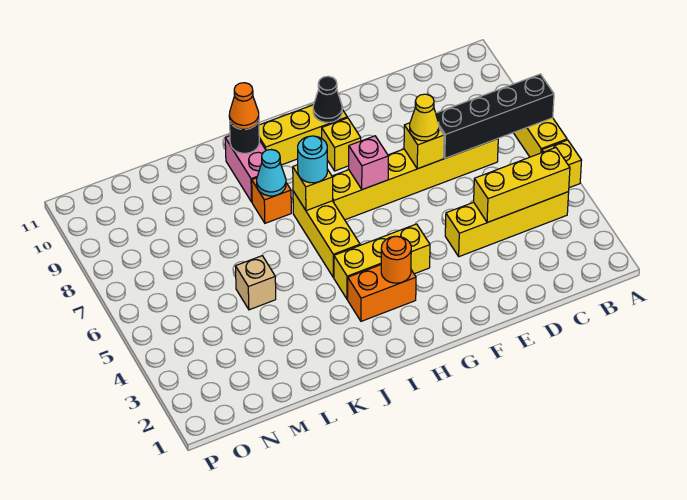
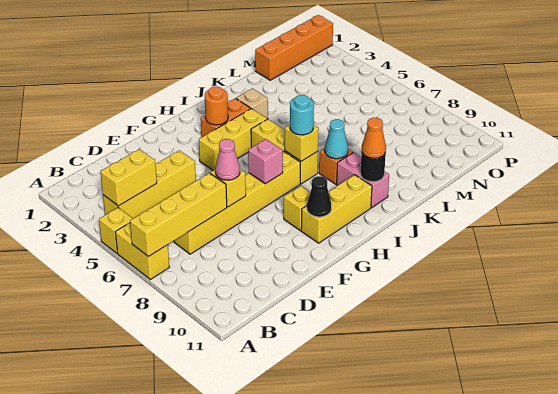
black 1x4 brick [436,74,554,158] -> yellow 1x4 brick [130,173,227,257]
yellow 1x3 brick [474,148,570,223] -> yellow 1x2 brick [100,149,157,206]
yellow 1x1 cone [410,94,439,141] -> pink 1x1 cone [215,139,240,180]
tan 1x1 brick [235,256,276,310] -> tan 1x1 brick moved to [236,88,268,119]
none -> orange 1x4 brick [255,15,333,80]

